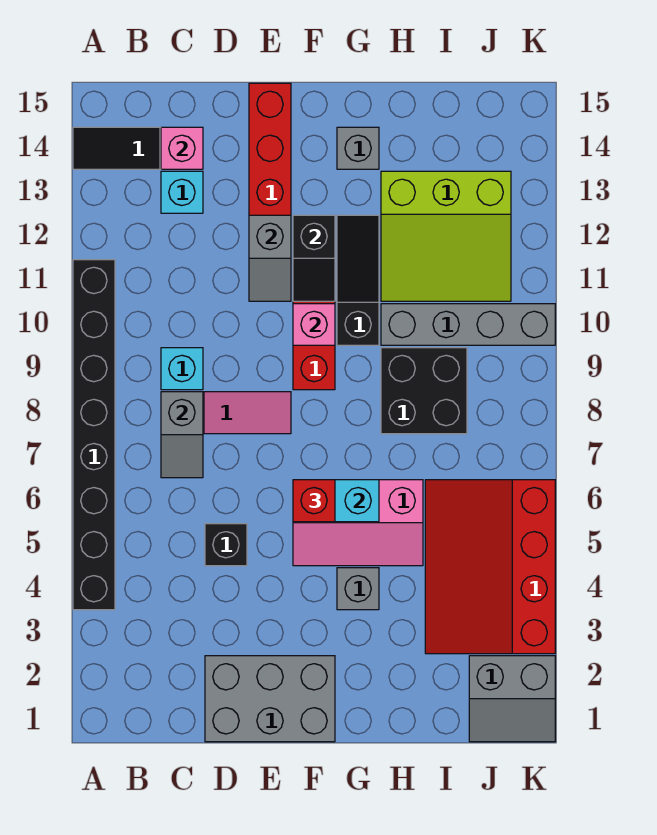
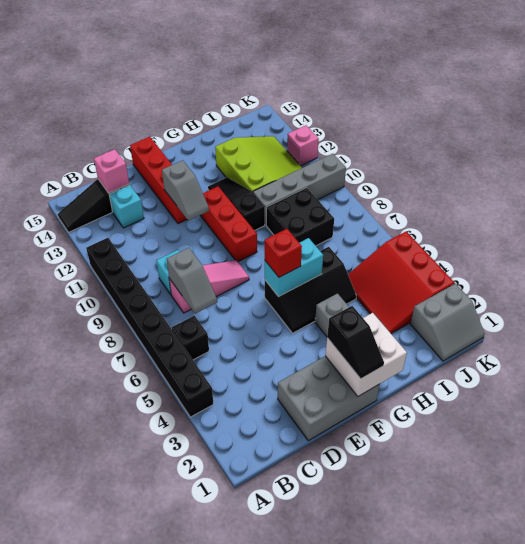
black 1x1 brick [205,524,247,566] -> black 1x1 brick moved to [172,316,209,360]
none -> white 2x2 brick [325,313,407,396]
pink 2x3 slope [293,480,423,566] -> black 2x3 slope [265,247,356,333]
pink 1x1 brick [293,304,335,345] -> pink 1x1 brick moved to [287,125,319,166]
black 1x2 slope [293,215,335,301] -> black 1x2 slope moved to [327,306,384,379]
grey 1x1 brick [337,127,379,169] -> none
lime 3x3 slope [381,171,511,301] -> lime 3x3 slope turned to [215,136,302,192]
red 3x4 slope [425,480,555,654] -> red 3x3 slope [348,231,454,333]

